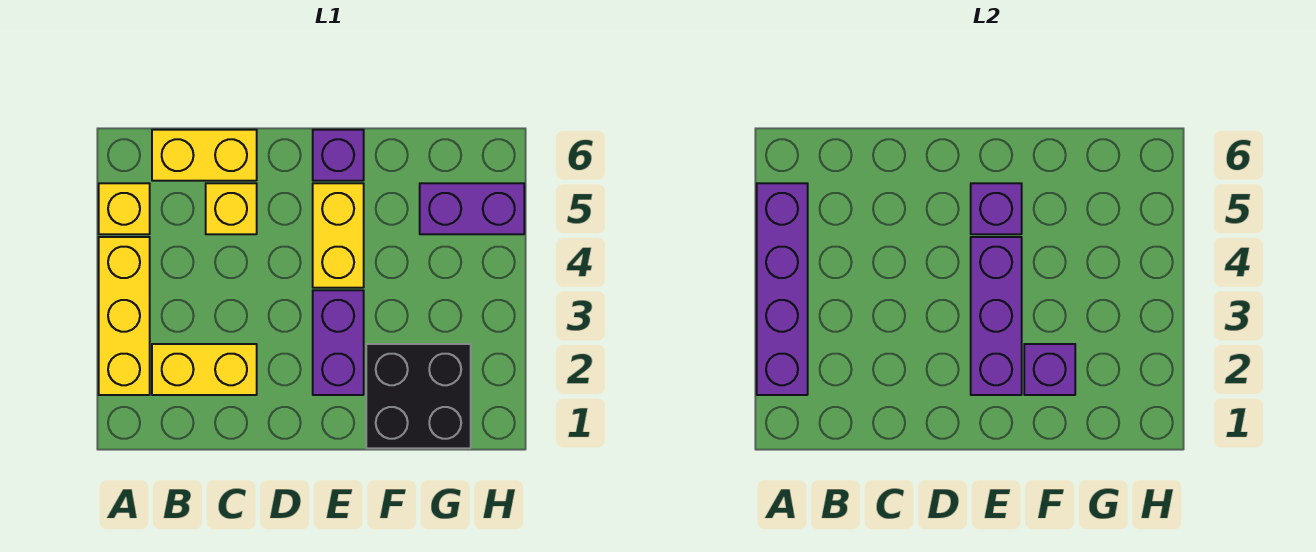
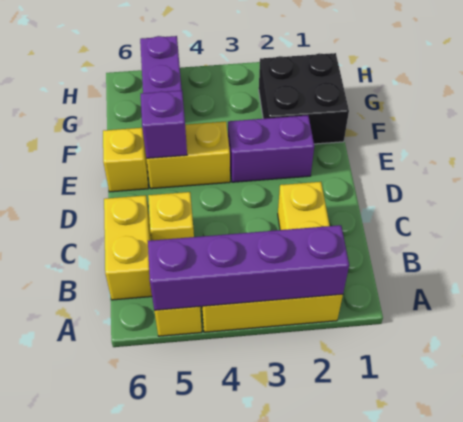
purple 1x3 brick [971,237,1022,395] -> none
purple 1x1 brick [313,130,364,181] -> yellow 1x1 brick [103,128,148,192]
purple 1x1 brick [1024,344,1075,395] -> none

